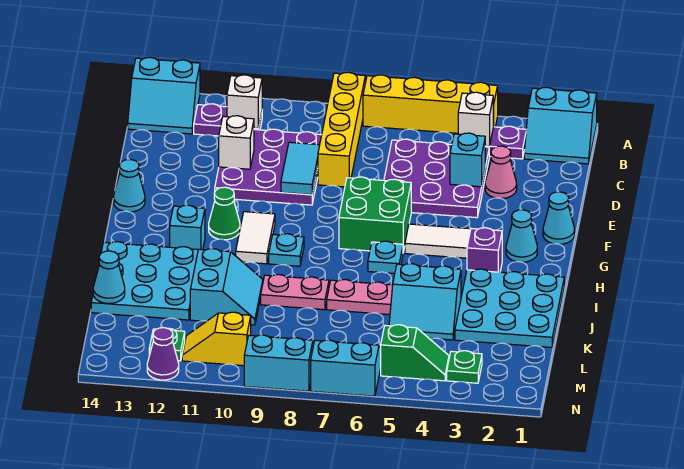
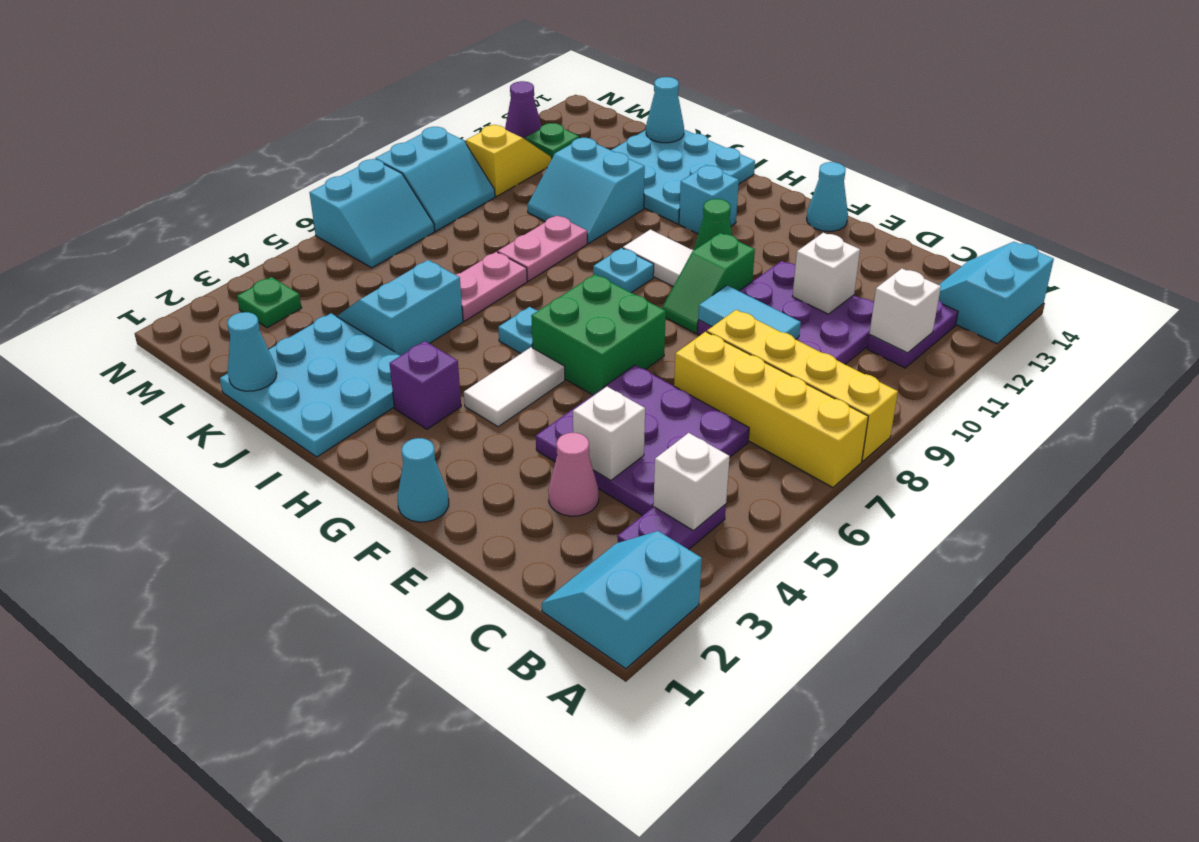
yellow 1x4 brick [363,75,498,133] -> yellow 1x4 brick turned to [674,332,868,488]
cyan 1x1 brick [450,133,485,187] -> white 1x1 brick [573,387,645,480]
cyan 1x1 cone [506,210,537,262] -> cyan 1x1 cone moved to [227,312,277,391]
green 1x2 slope [381,325,449,381] -> green 1x2 slope moved to [662,233,755,333]

